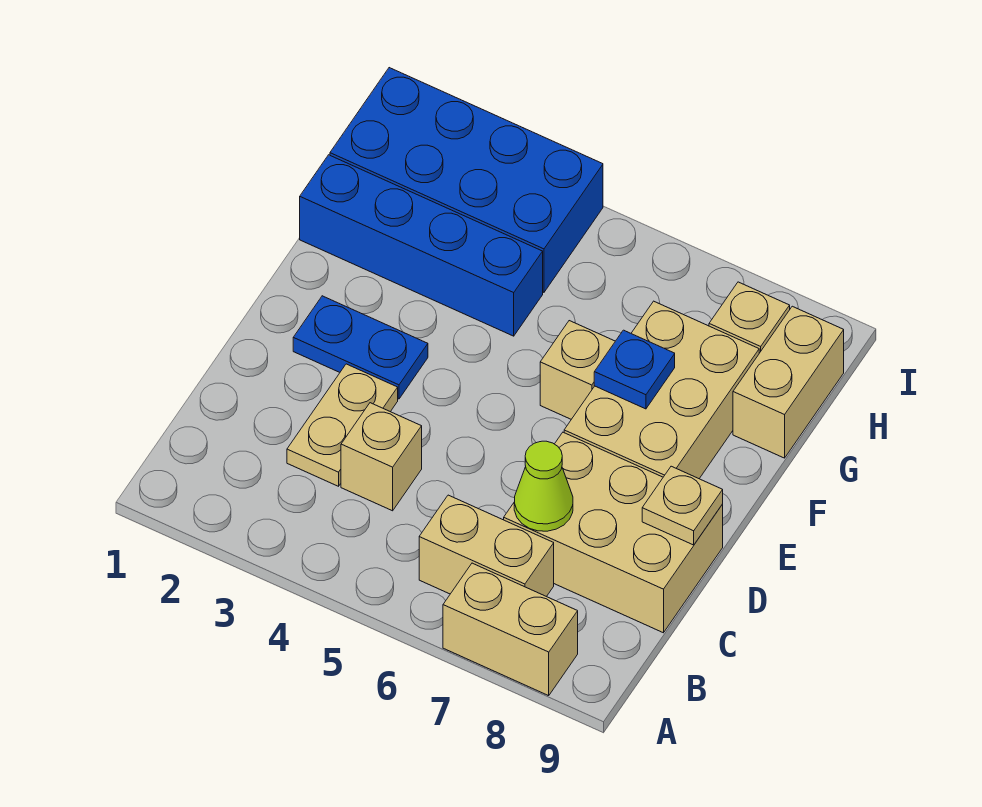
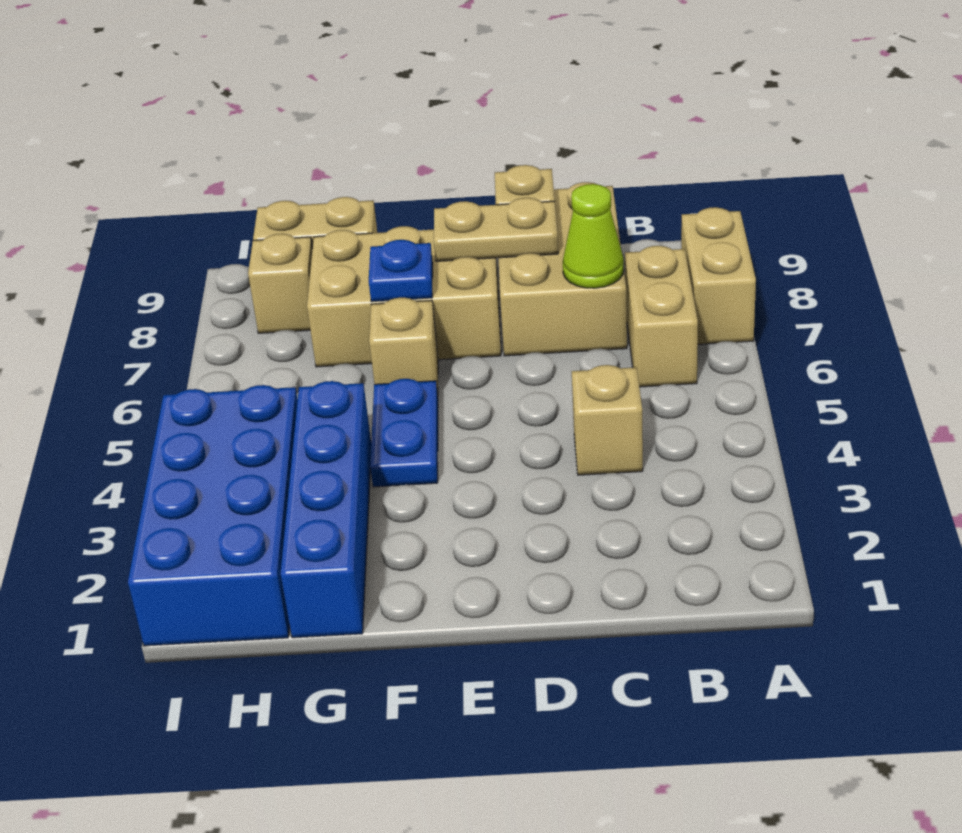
tan 1x2 plate [287,364,398,486] -> tan 1x2 plate moved to [434,198,558,261]
blue 1x2 plate [293,296,428,399] -> blue 1x2 plate moved to [370,379,438,487]

